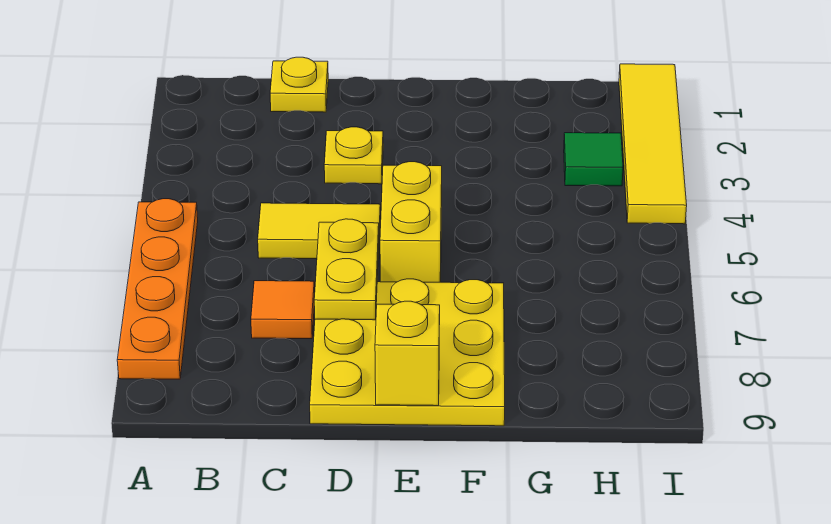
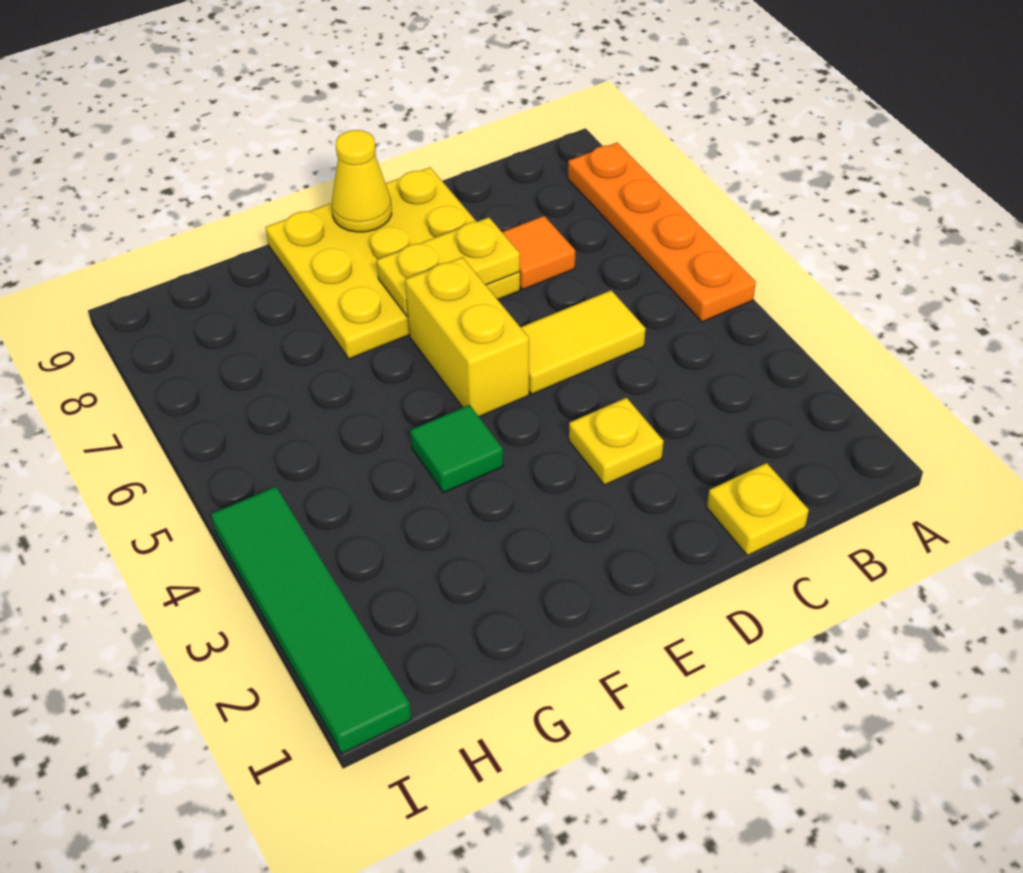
yellow 1x2 plate [314,219,379,320] -> yellow 1x2 plate turned to [377,217,520,316]
yellow 1x1 brick [375,301,440,406] -> yellow 1x1 cone [332,130,392,232]
green 1x1 tile [564,133,623,186] -> green 1x1 tile moved to [410,405,503,493]
yellow 1x4 tile [619,64,687,224] -> green 1x4 tile [211,487,411,754]

